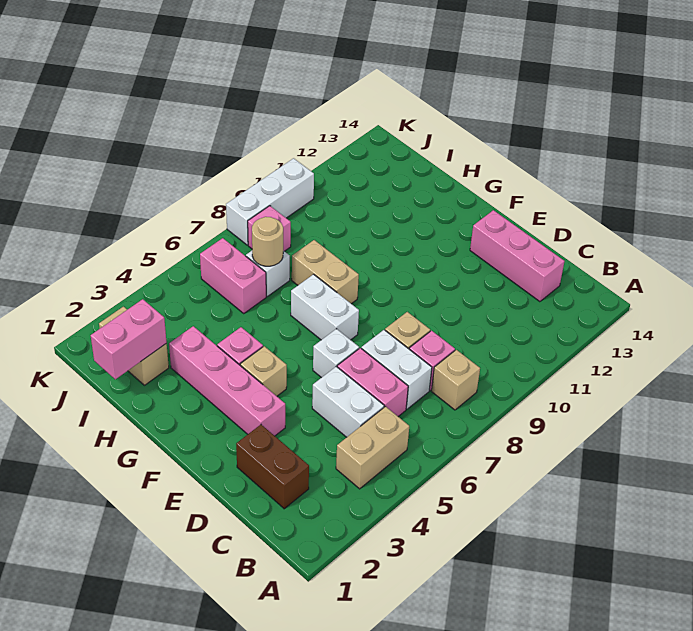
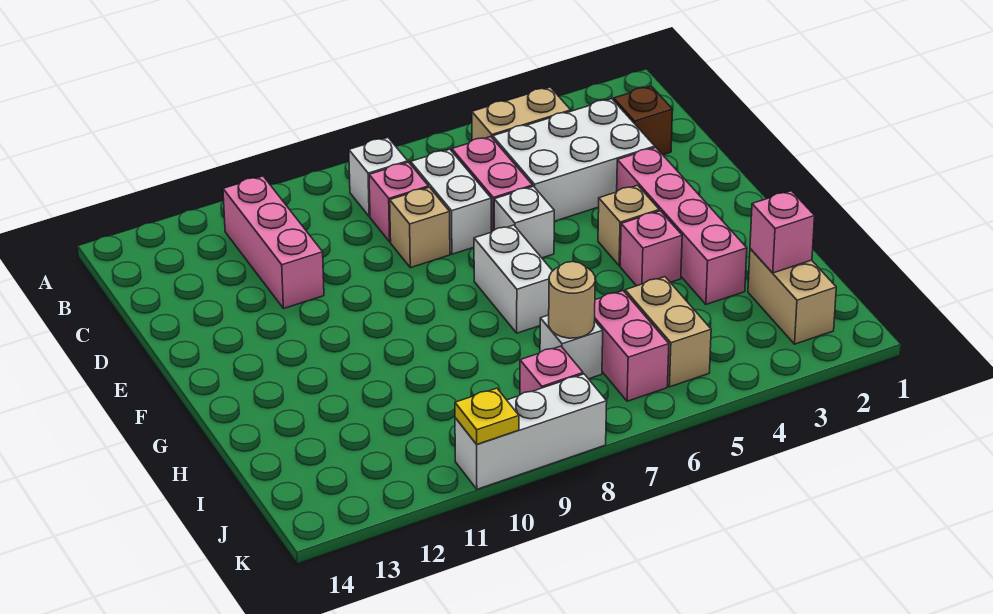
tan 1x1 brick [432,350,480,410] -> white 1x1 brick [349,138,408,217]
brown 1x2 brick [236,425,309,509] -> brown 1x1 brick [614,86,673,155]
white 1x2 brick [312,367,384,437] -> white 2x3 brick [493,99,655,221]
pink 1x3 brick [470,210,565,302] -> pink 1x3 brick moved to [223,176,324,309]
tan 1x2 brick [292,240,359,304] -> tan 1x2 brick moved to [625,277,711,387]
pink 1x2 brick [91,299,167,379] -> pink 1x1 brick [750,191,815,273]
none -> yellow 1x1 plate [455,388,519,444]

